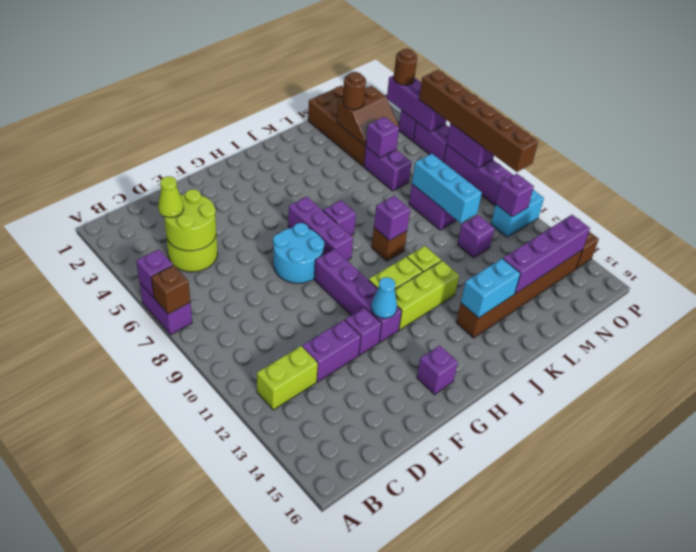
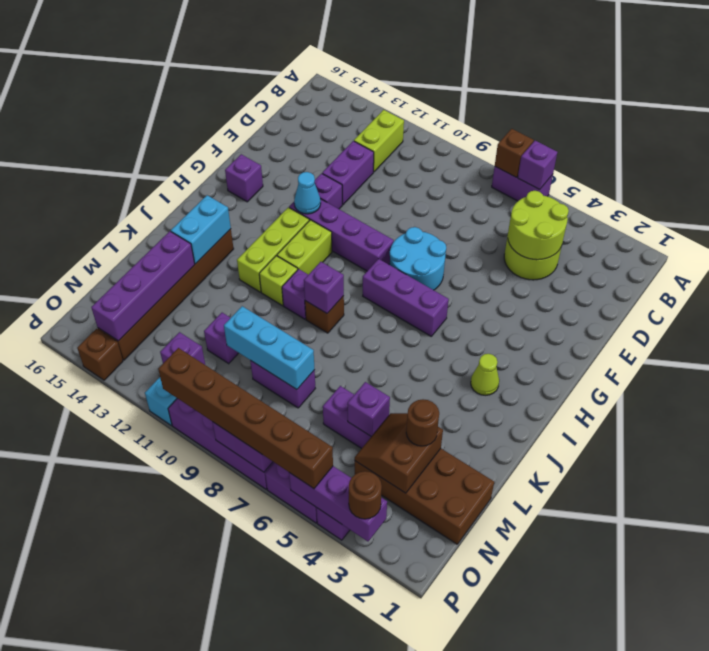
lime 1x1 cone [158,176,184,217] -> lime 1x1 cone moved to [471,354,499,395]
purple 1x1 brick [323,200,356,235] -> purple 1x1 brick moved to [282,269,308,319]

